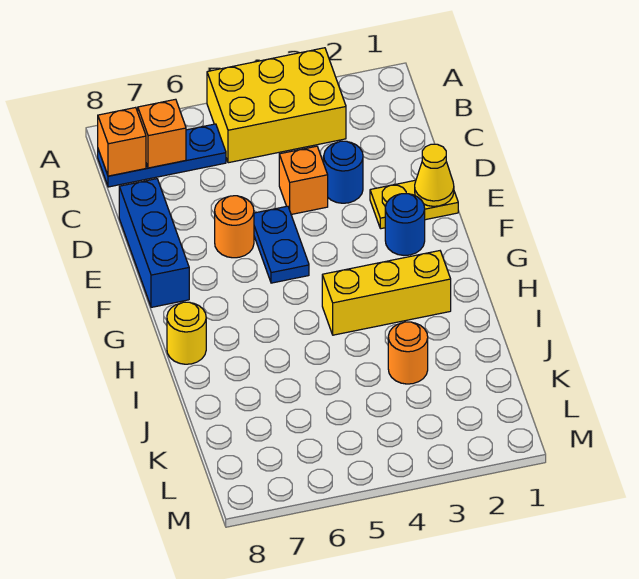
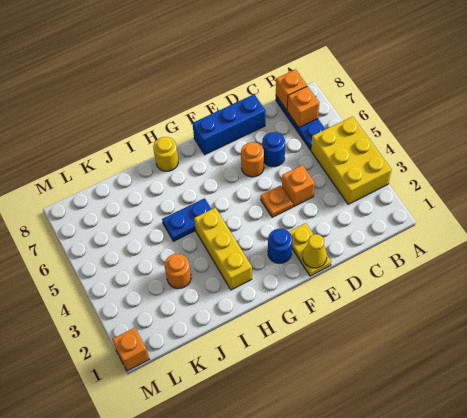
blue 1x1 round brick [324,141,363,203] -> blue 1x1 round brick moved to [262,132,285,167]
none -> orange 1x1 plate [261,185,293,217]
blue 1x2 plate [254,206,309,283] -> blue 1x2 plate moved to [162,198,211,241]
none -> orange 1x1 brick [112,328,149,371]

